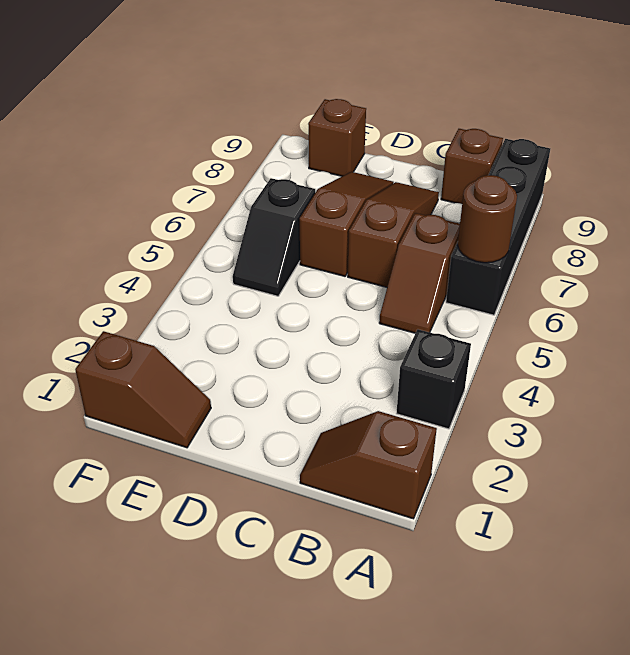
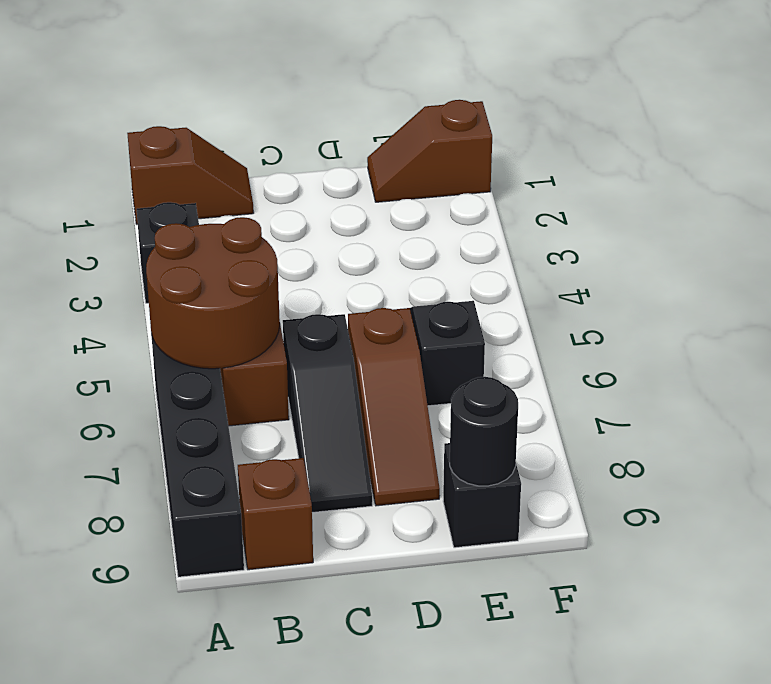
brown 1x1 round brick [458,175,517,263] -> brown 2x2 round brick [146,217,280,369]
brown 1x3 slope [348,182,439,287] -> black 1x3 slope [283,314,372,512]
brown 1x1 brick [308,99,366,176] -> black 1x1 brick [443,443,521,548]
none -> black 1x1 round brick [450,377,518,486]

